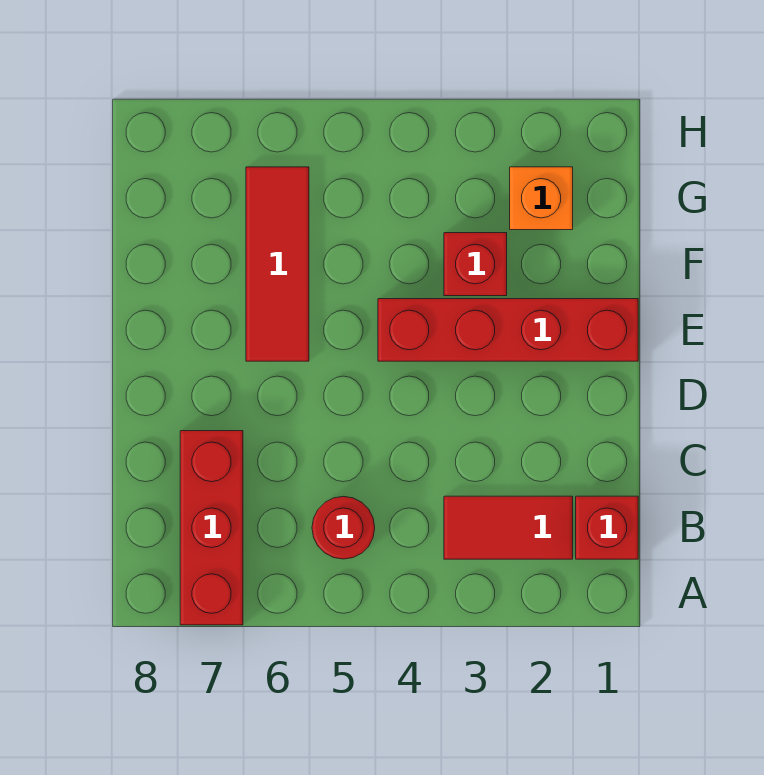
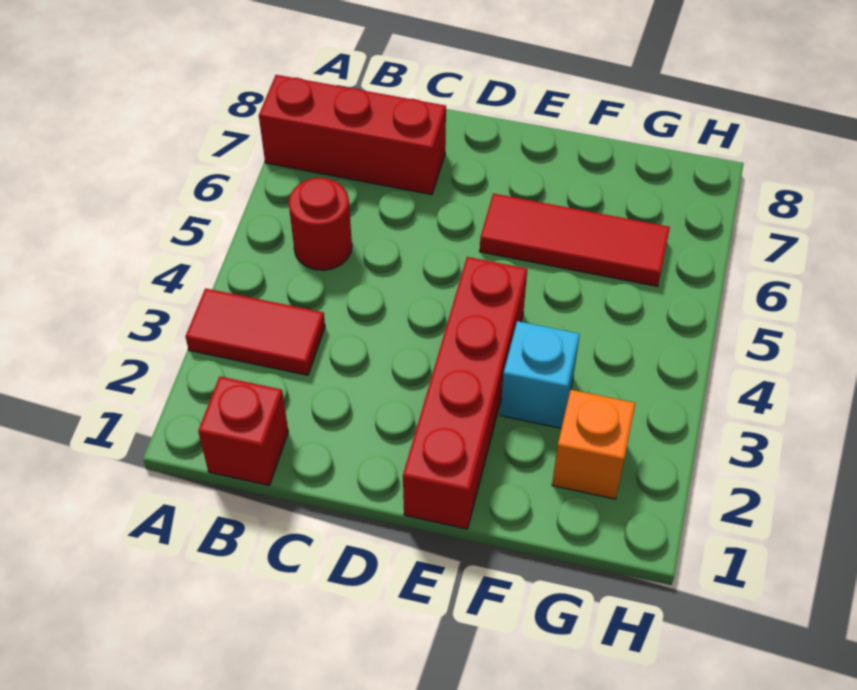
red 1x2 tile [444,496,573,559] -> red 1x2 tile turned to [185,288,325,375]
red 1x1 brick [444,233,507,296] -> cyan 1x1 brick [500,321,580,428]

